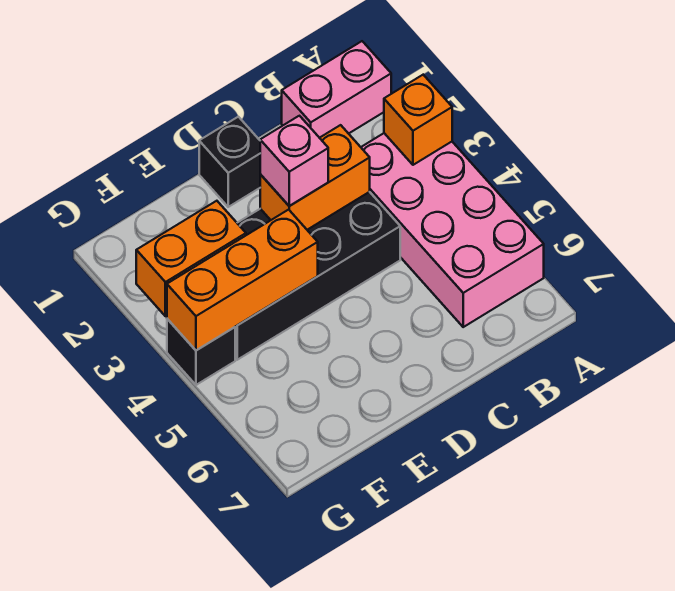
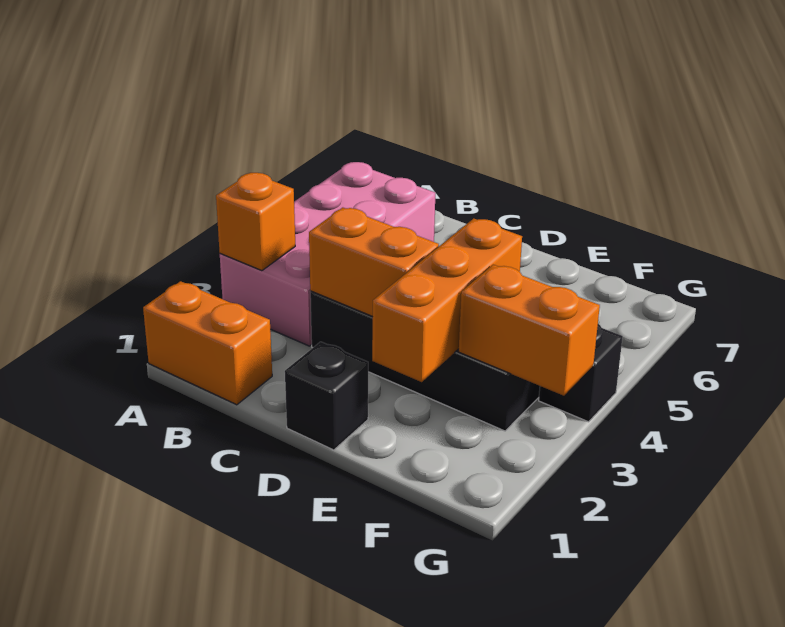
pink 1x2 brick [282,41,391,138] -> orange 1x2 brick [143,281,272,405]
pink 1x1 brick [260,116,328,206] -> none
orange 1x3 brick [167,210,318,350] -> orange 1x3 brick turned to [372,218,522,382]

